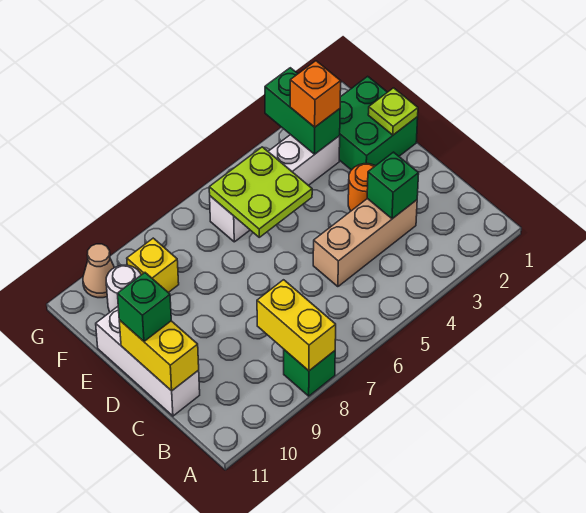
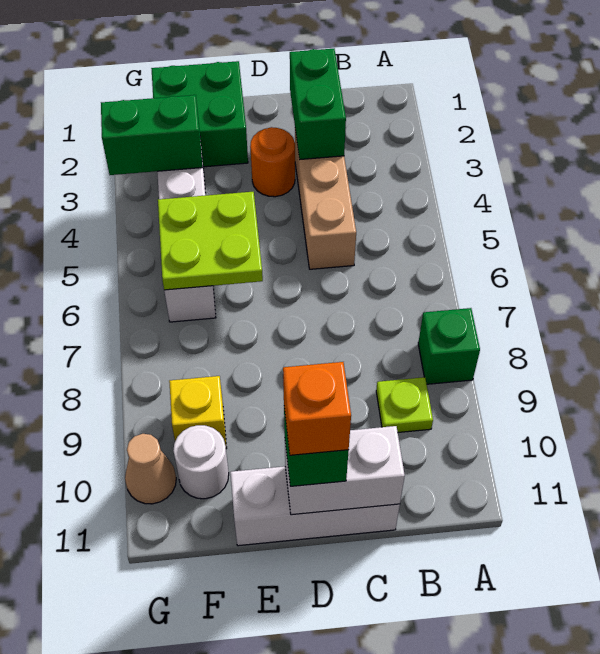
yellow 1x2 brick [257,280,336,371] -> none
green 1x1 brick [367,152,419,219] -> green 1x2 brick [290,49,346,160]
yellow 1x2 brick [119,320,199,391] -> white 1x2 brick [285,426,405,515]
lime 1x1 plate [368,88,418,135] -> lime 1x1 plate moved to [376,377,433,432]
orange 1x1 brick [290,61,341,127] -> orange 1x1 brick moved to [283,362,351,455]

